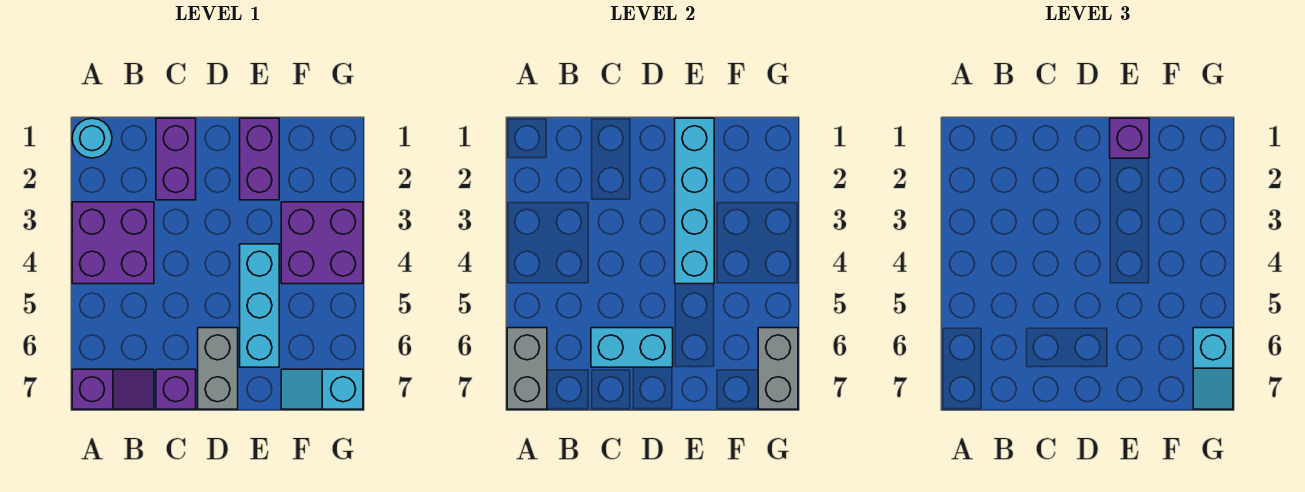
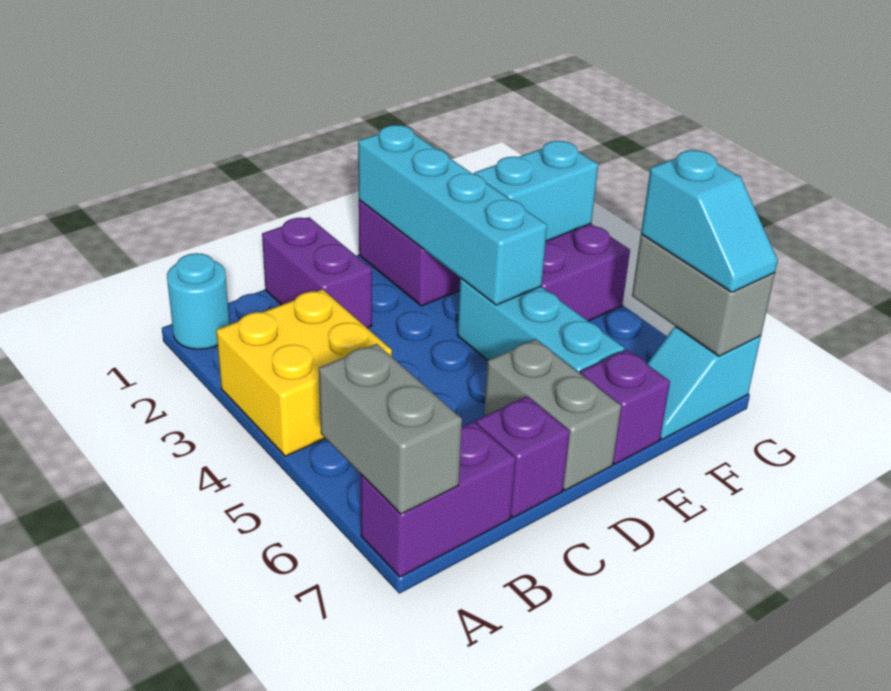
purple 2x2 brick [72,202,154,284] -> yellow 2x2 brick [216,289,392,456]
purple 1x2 slope [72,369,154,409] -> purple 1x2 brick [361,421,516,577]
cyan 1x2 brick [591,328,673,367] -> cyan 1x2 brick moved to [474,141,598,241]
purple 1x1 brick [1110,118,1149,158] -> purple 1x1 brick moved to [580,350,670,464]

